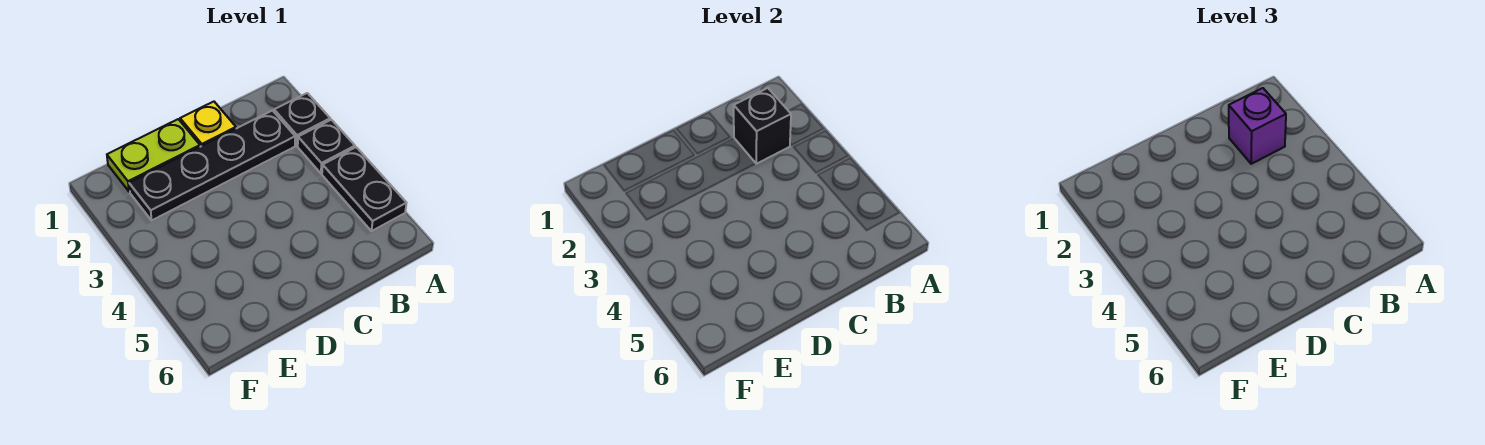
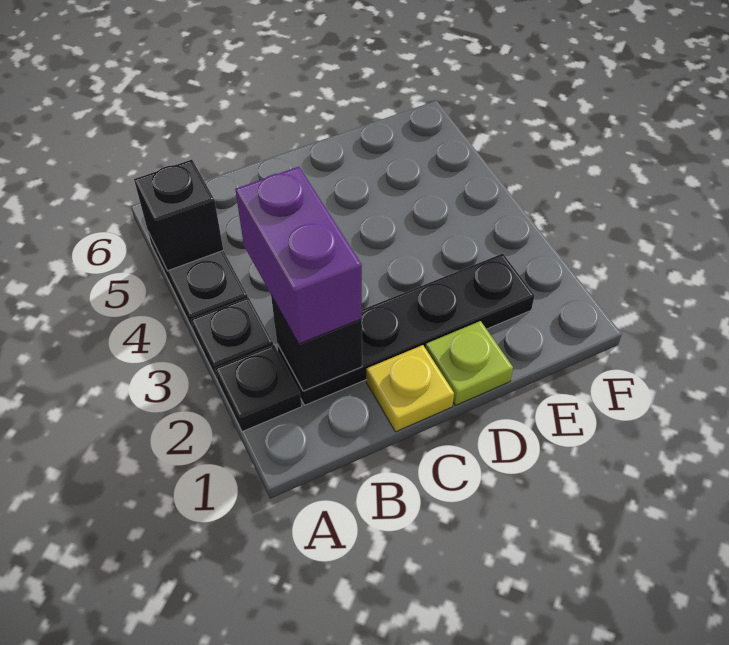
none -> black 1x1 brick [134,160,223,271]
purple 1x1 brick [1229,88,1286,164] -> purple 1x2 brick [235,167,362,344]
lime 1x2 plate [107,119,200,191] -> lime 1x1 plate [425,321,513,406]

